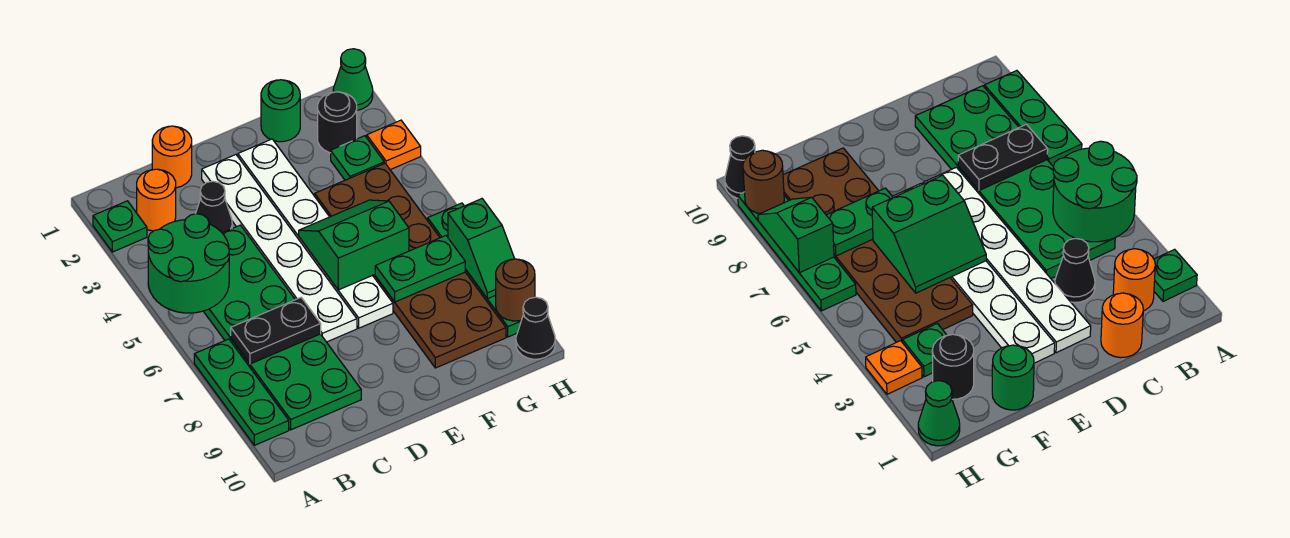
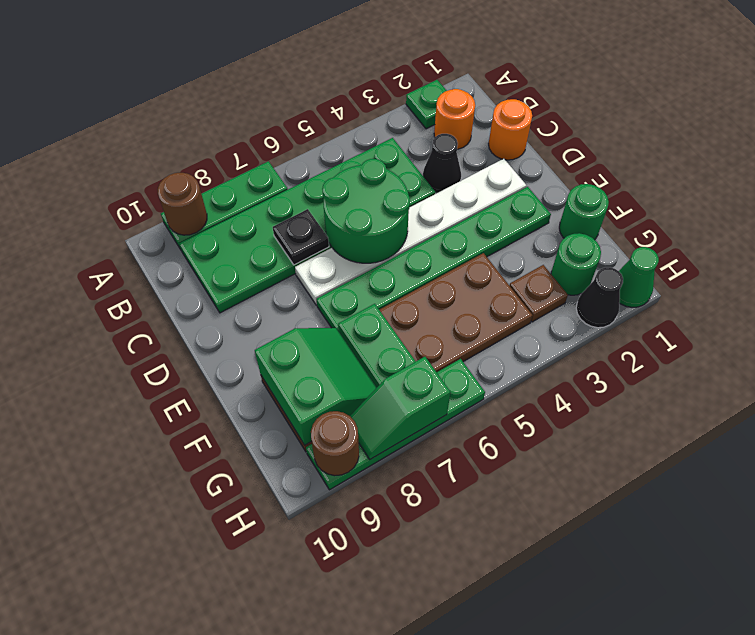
green 2x2 round brick [148,214,229,313] -> green 2x2 round brick moved to [322,159,410,263]
none -> brown 1x1 round brick [158,173,207,235]
black 1x2 plate [231,298,321,364] -> black 1x1 plate [273,209,329,265]
white 1x6 plate [238,139,393,328] -> green 1x6 plate [317,187,551,331]
green 2x2 slope [299,200,409,290] -> green 2x2 slope moved to [255,328,377,445]
black 1x1 round brick [318,92,357,153] -> green 1x1 round brick [551,233,601,295]
green 1x1 plate [331,136,384,180] -> brown 1x1 plate [509,265,568,322]
orange 1x1 plate [367,120,421,170] -> none
black 1x1 cone [516,297,555,359] -> black 1x1 cone moved to [576,267,623,328]

